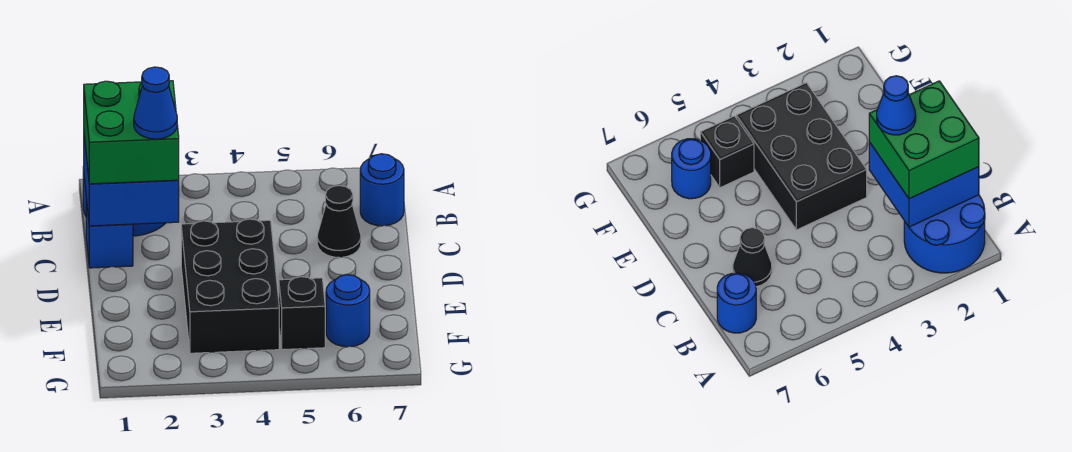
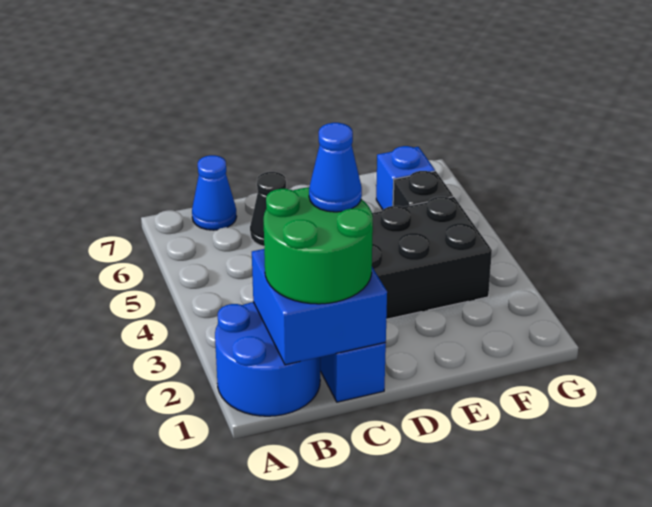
green 2x2 brick [84,81,179,184] -> green 2x2 round brick [263,187,373,304]
blue 1x1 round brick [360,154,404,226] -> blue 1x1 cone [192,155,237,230]
blue 1x1 round brick [326,275,370,347] -> blue 1x1 brick [376,146,435,210]

